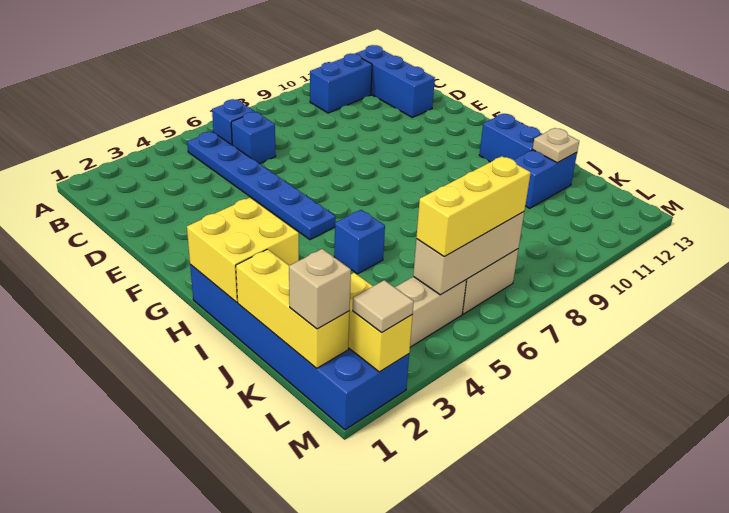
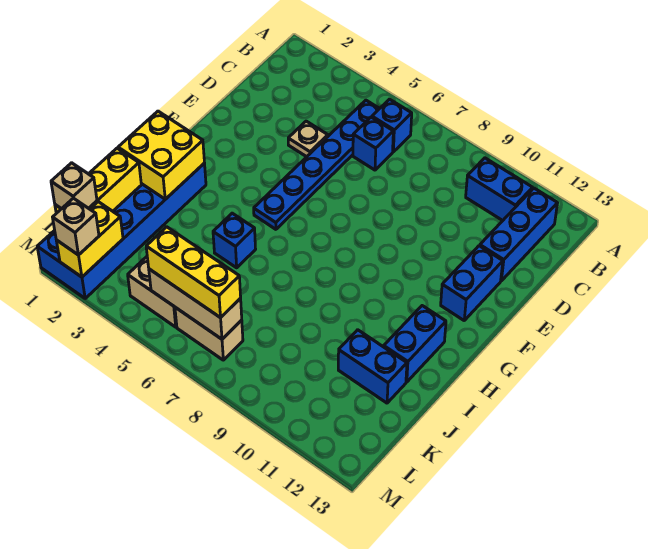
none -> blue 1x2 brick [441,246,503,320]
tan 1x1 plate [533,128,579,163] -> tan 1x1 plate moved to [288,121,328,157]
tan 1x1 tile [353,280,414,333] -> tan 1x1 brick [53,198,99,255]

